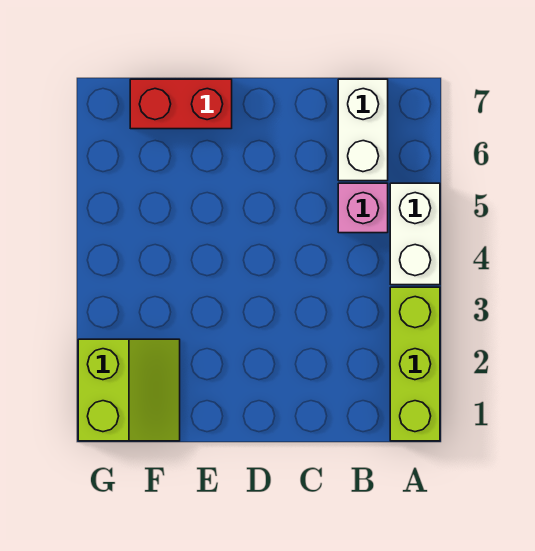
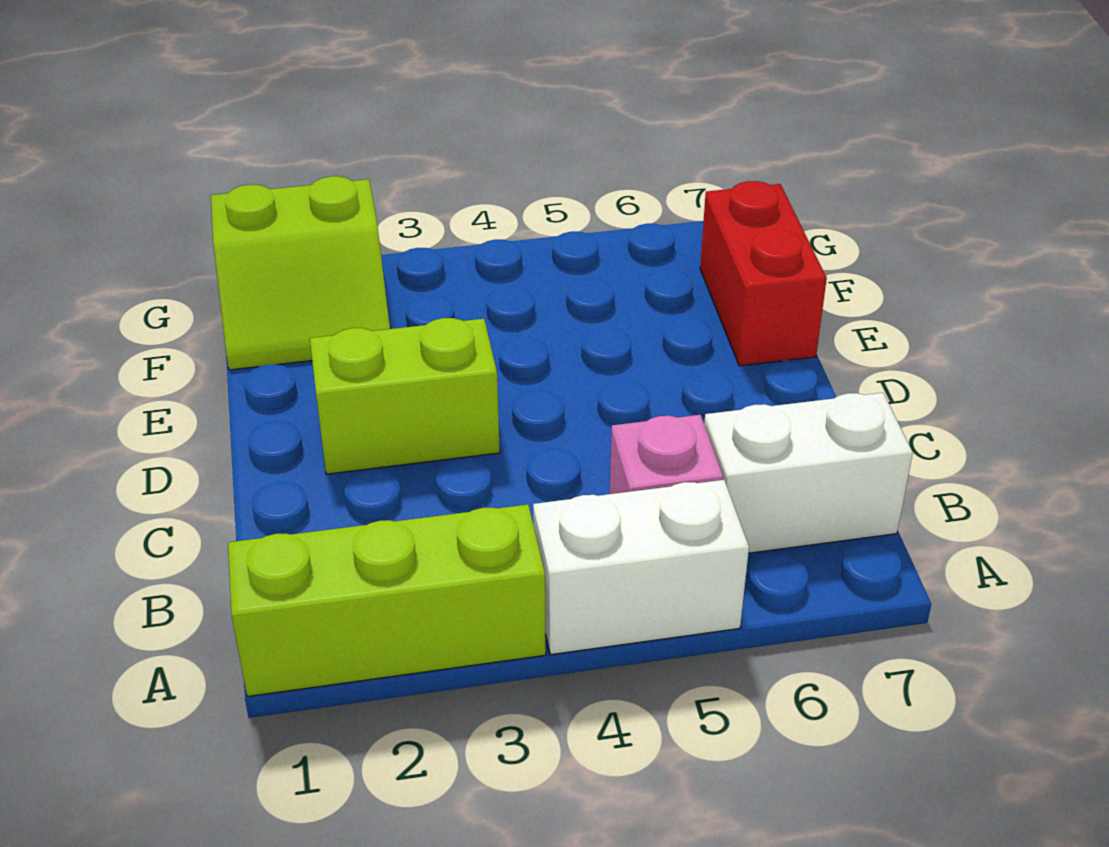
none -> lime 1x2 brick [310,318,500,474]

